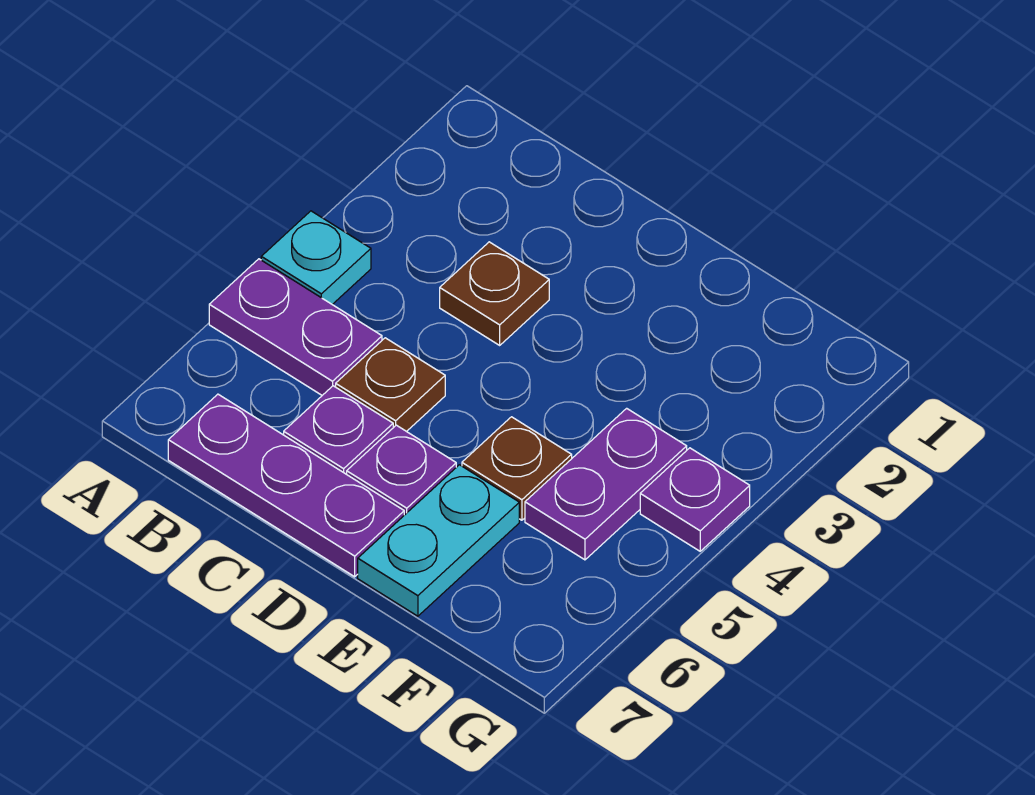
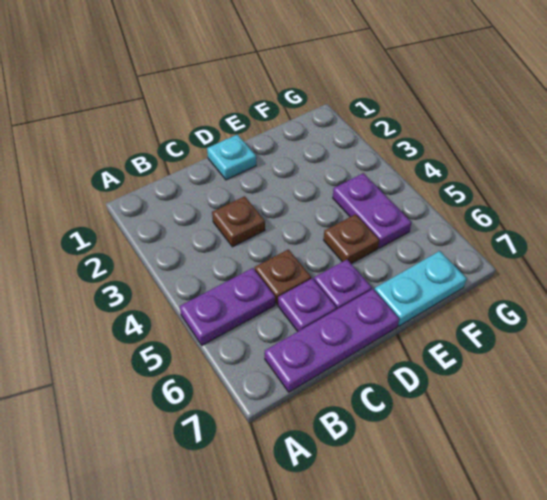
cyan 1x1 plate [261,211,371,304] -> cyan 1x1 plate moved to [207,134,256,180]
cyan 1x2 plate [358,465,519,616] -> cyan 1x2 plate turned to [375,251,467,326]
purple 1x1 plate [640,448,750,551] -> none

